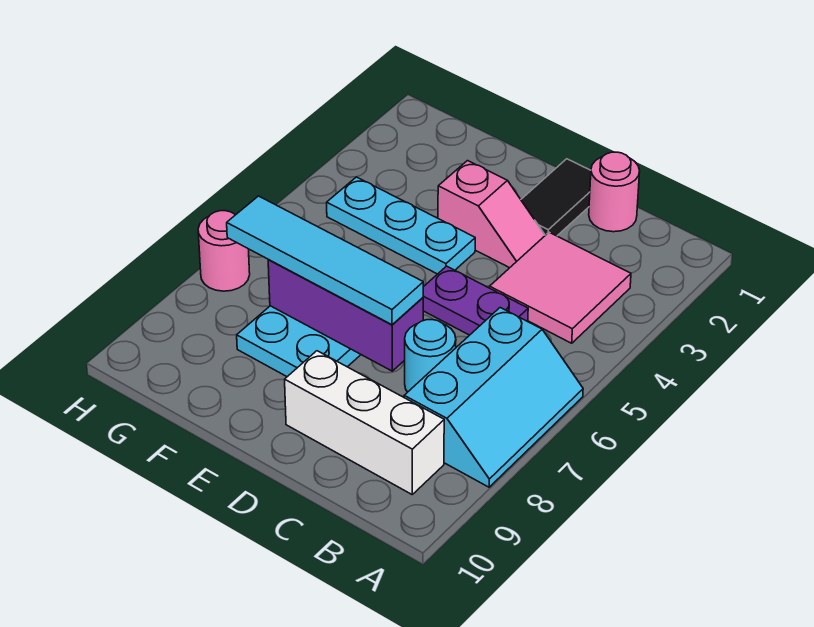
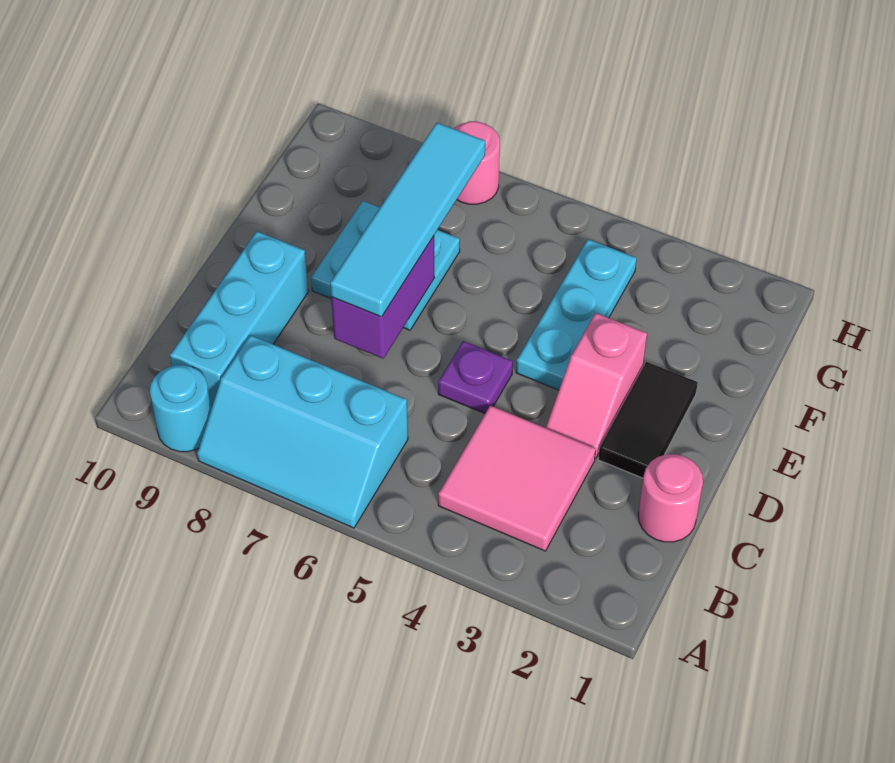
white 1x3 brick [285,351,444,494] -> cyan 1x3 brick [170,231,308,408]
purple 1x2 plate [423,266,528,335] -> purple 1x1 plate [438,341,513,413]
cyan 1x1 round brick [405,320,456,392] -> cyan 1x1 round brick moved to [150,365,211,452]
black 1x2 tile [521,159,591,236] -> black 1x2 tile turned to [598,362,698,478]
purple 1x3 brick [268,260,423,371] -> purple 1x2 brick [331,236,435,358]

